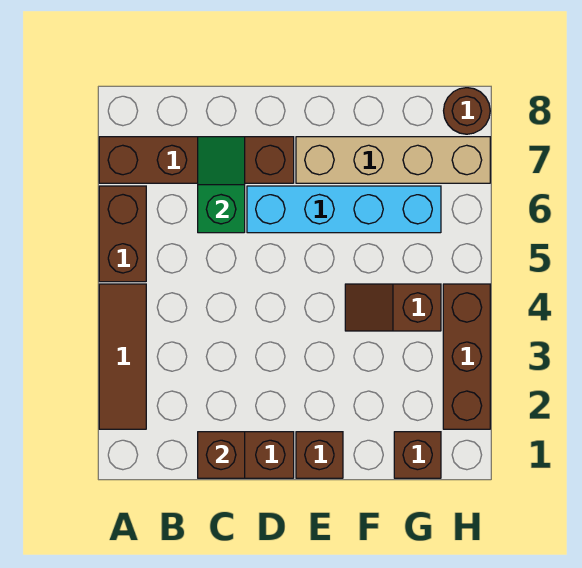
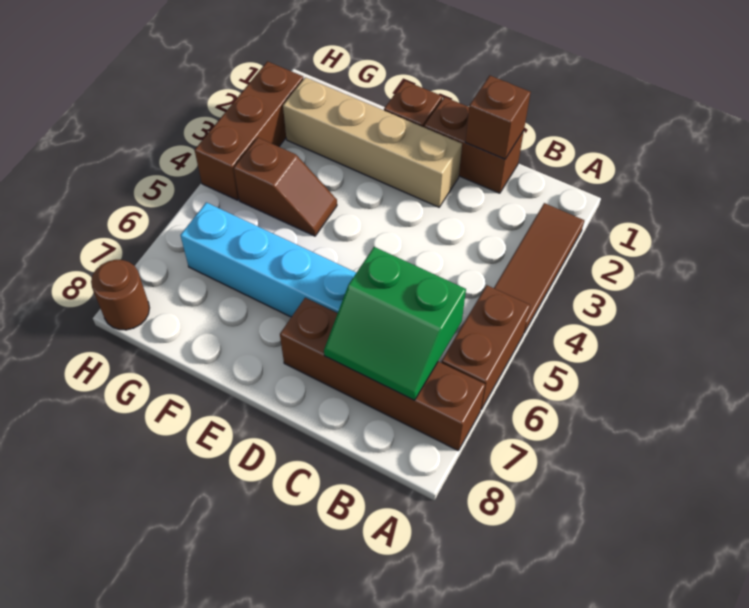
green 1x2 slope [198,137,245,233] -> green 2x2 slope [324,247,466,400]
tan 1x4 brick [296,137,490,183] -> tan 1x4 brick moved to [283,77,462,207]
brown 1x1 brick [394,432,441,478] -> none

